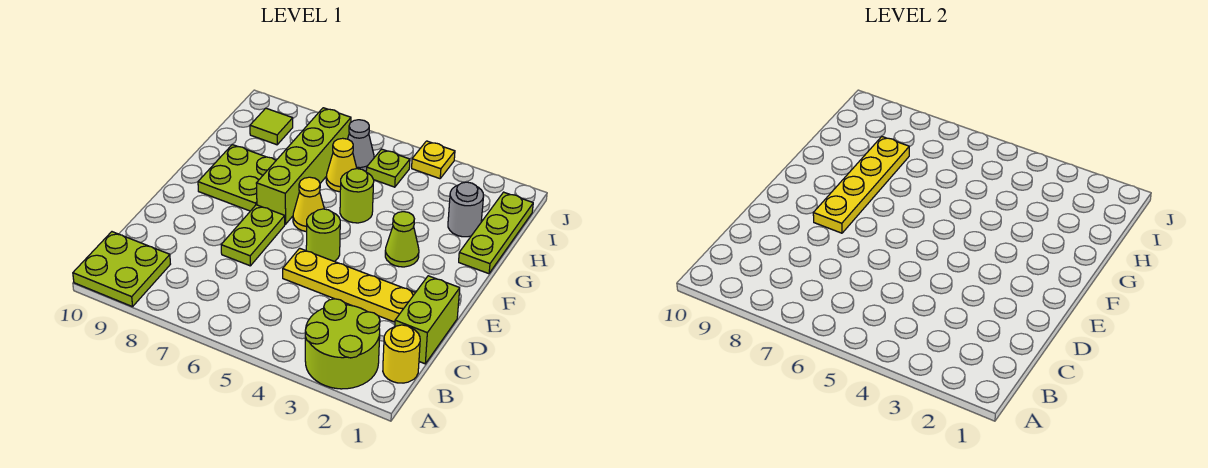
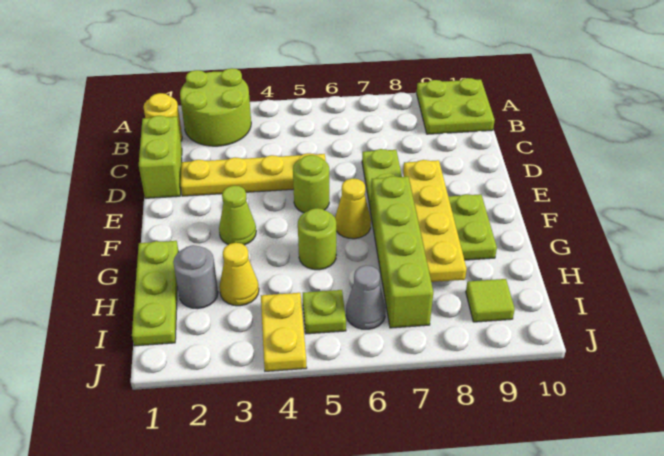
yellow 1x1 cone [326,138,357,192] -> yellow 1x1 cone moved to [219,243,259,306]
yellow 1x1 plate [412,141,455,179] -> yellow 1x2 plate [261,293,307,371]

